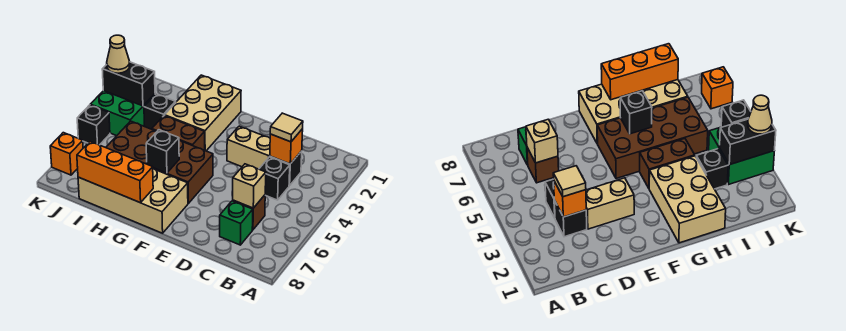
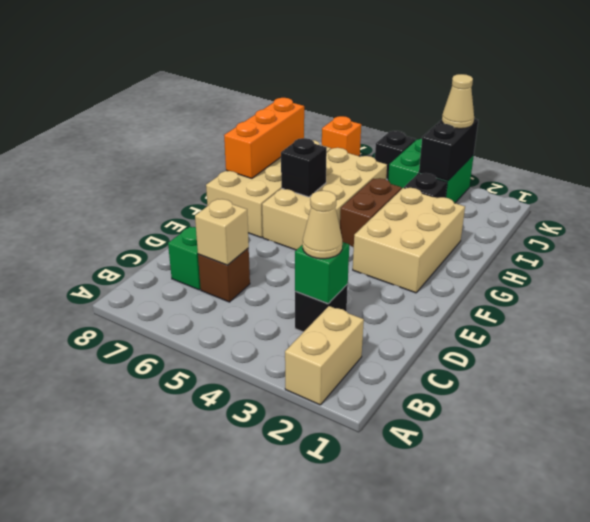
orange 1x1 brick [270,129,303,164] -> green 1x1 brick [295,242,349,304]
tan 1x1 tile [270,113,303,142] -> tan 1x1 cone [303,191,342,259]
black 1x1 brick [259,157,290,200] -> none
tan 1x2 brick [227,126,270,169] -> tan 1x2 brick moved to [285,306,364,405]
brown 2x4 brick [106,121,213,204] -> tan 2x4 brick [262,148,387,250]
tan 2x3 brick [165,75,241,151] -> tan 2x3 brick turned to [353,188,465,293]

